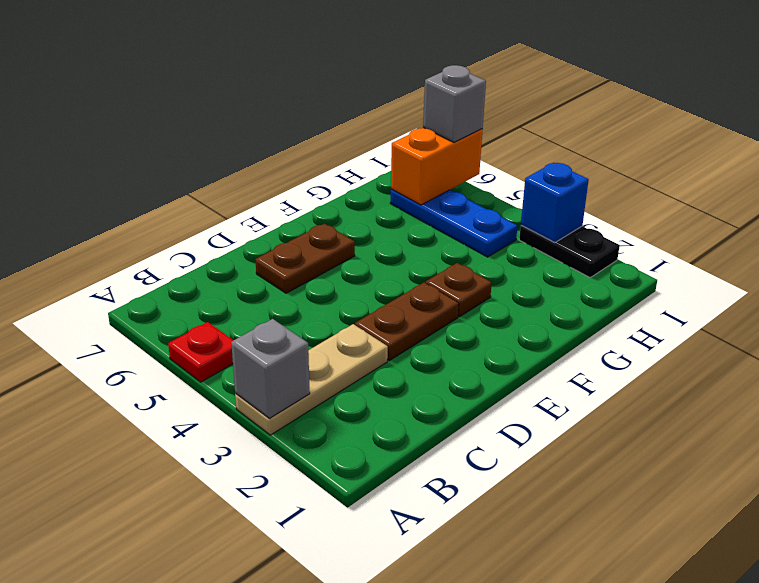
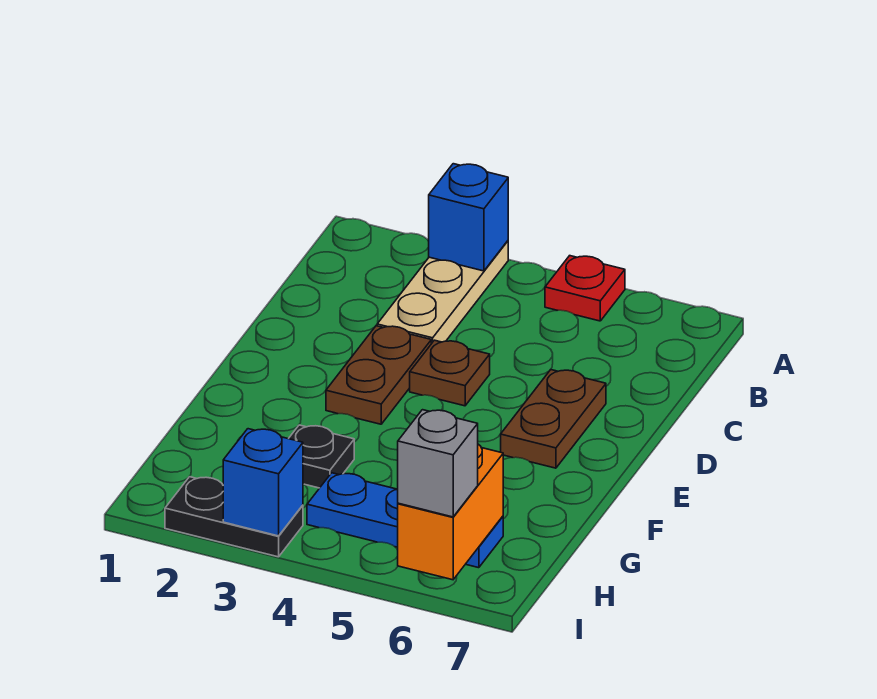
grey 1x1 brick [231,319,310,418] -> blue 1x1 brick [429,164,508,271]
brown 1x1 plate [426,263,492,317] -> brown 1x1 plate moved to [410,340,490,406]
none -> black 1x1 plate [289,425,354,488]

